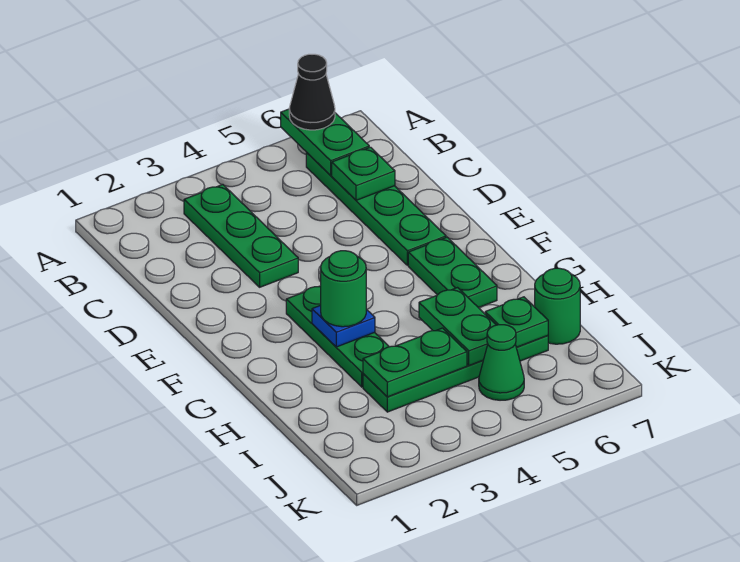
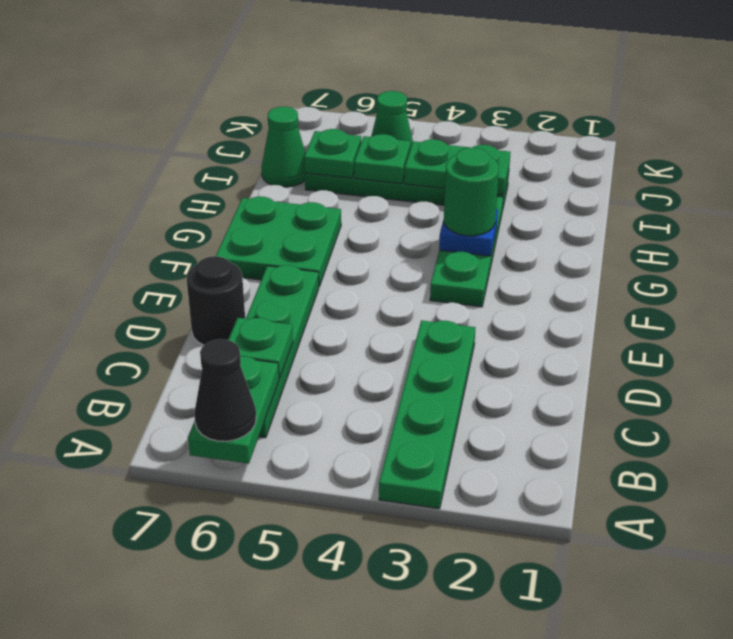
green 1x3 plate [184,185,298,287] -> green 1x4 plate [379,320,475,509]
none -> black 1x1 round brick [187,256,245,345]
green 1x2 plate [408,237,497,308] -> green 2x2 plate [216,197,341,286]
green 1x2 plate [419,288,496,365] -> green 1x1 plate [354,134,411,184]
green 1x1 round brick [535,268,580,344] -> green 1x1 cone [261,107,305,187]

